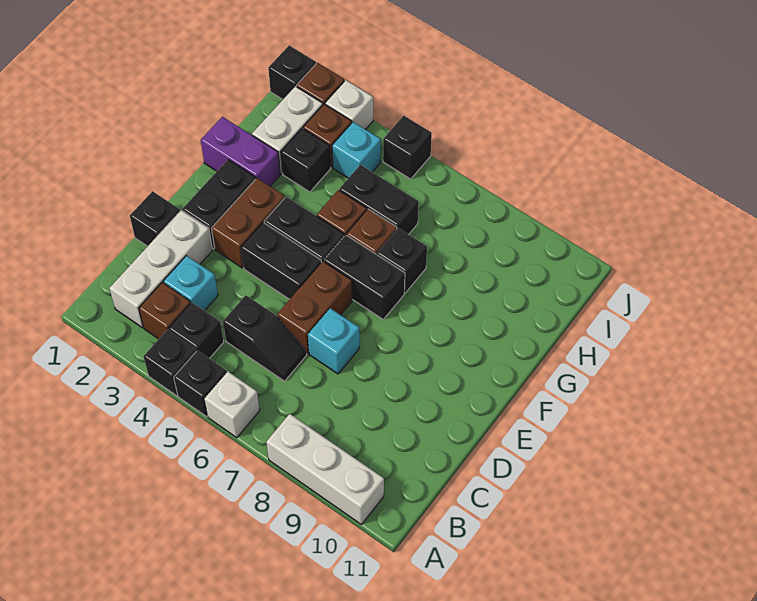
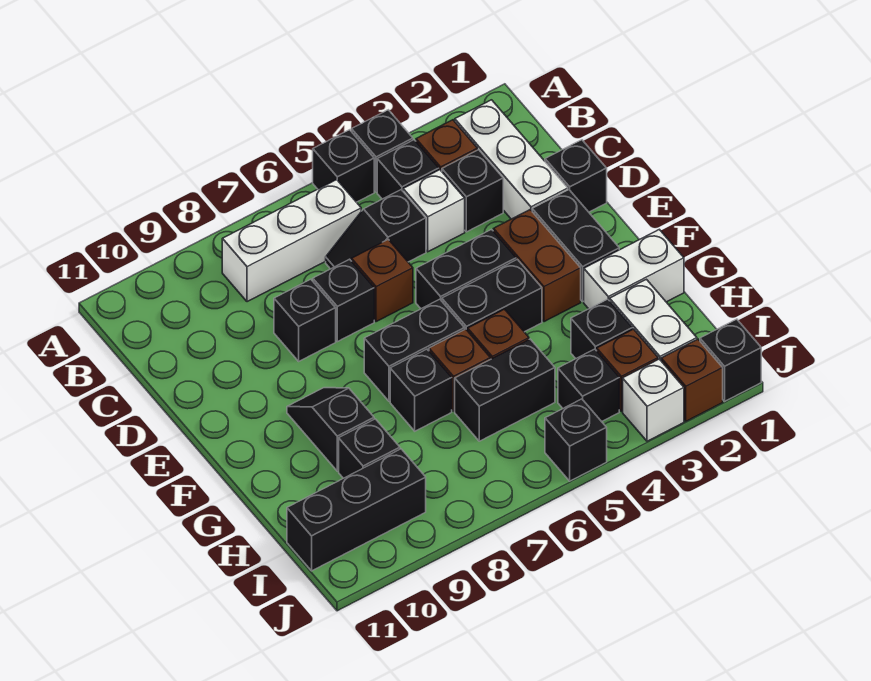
white 1x1 brick [204,371,260,438] -> white 1x1 brick moved to [403,170,465,252]
white 1x3 brick [266,414,384,524] -> white 1x3 brick moved to [222,180,361,302]
cyan 1x1 brick [163,256,218,311] -> black 1x1 brick [442,150,503,232]
brown 1x2 brick [277,261,352,354] -> brown 1x1 brick [352,239,413,322]
cyan 1x1 brick [308,308,360,374] -> black 1x1 brick [313,259,374,342]
none -> black 1x1 brick [274,279,336,361]
none -> black 1x2 slope [287,388,374,471]
purple 1x2 brick [201,117,280,186] -> white 1x2 brick [584,229,684,309]
none -> black 1x1 brick [339,419,400,478]
cyan 1x1 brick [332,122,381,178] -> black 1x1 brick [558,349,619,422]
none -> black 1x3 brick [287,449,426,571]

